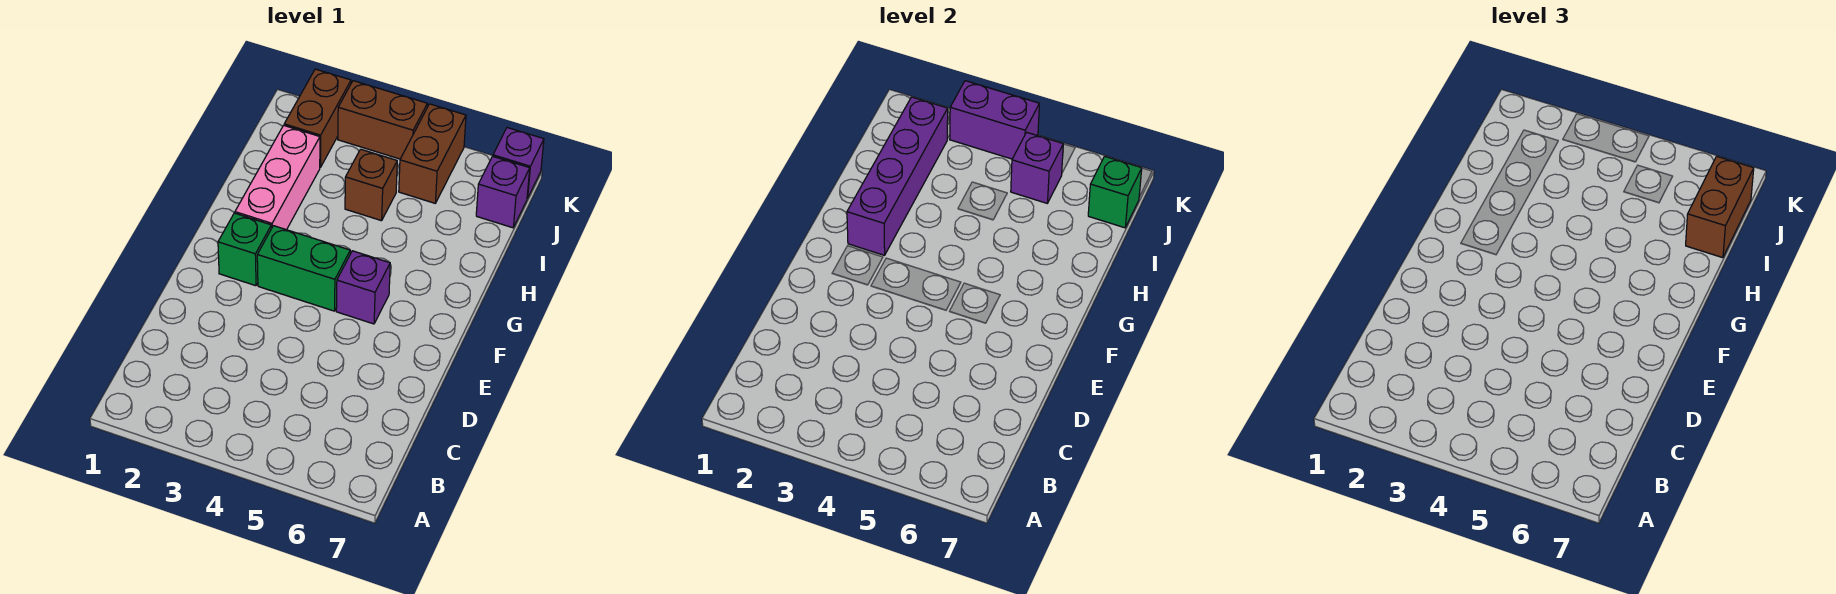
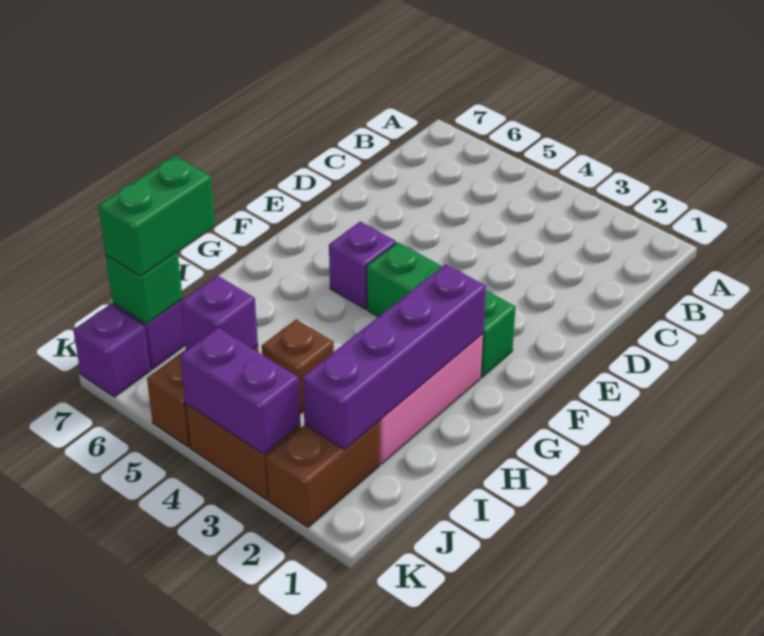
brown 1x2 brick [1686,156,1754,258] -> green 1x2 brick [99,156,215,276]

